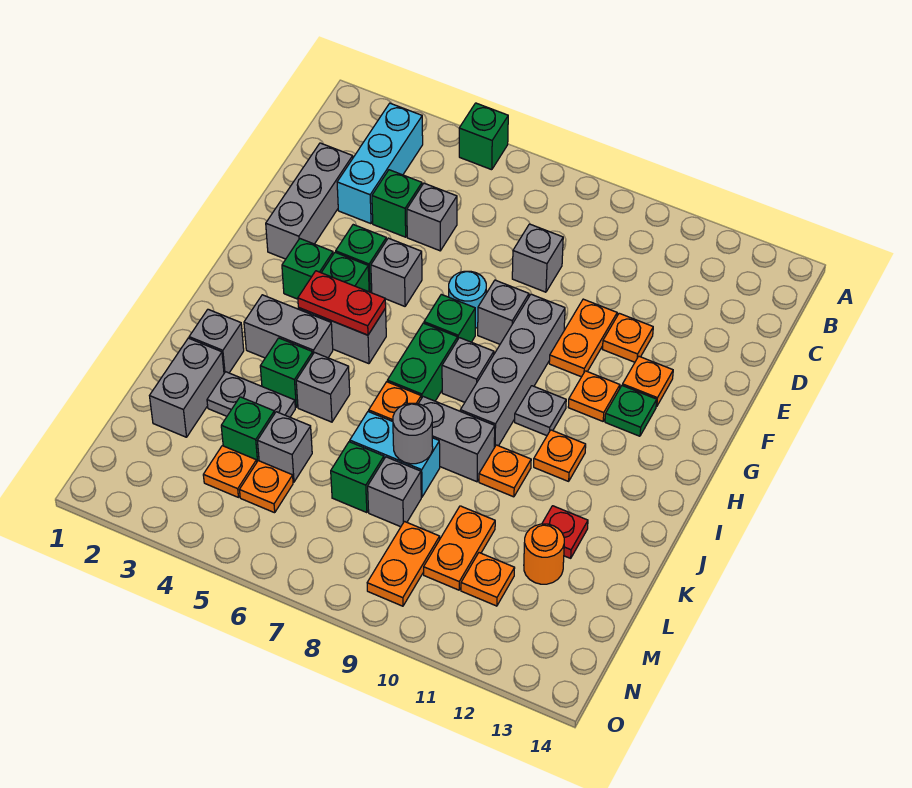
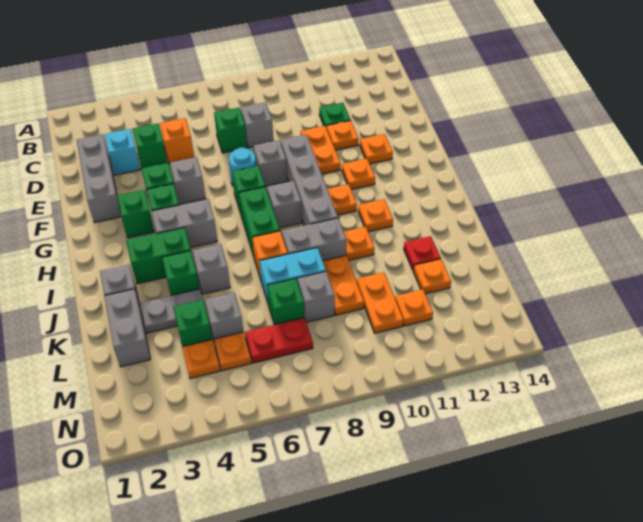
green 1x1 brick [459,103,508,170] -> green 1x1 brick moved to [214,108,247,153]
cyan 1x3 brick [337,103,423,224] -> cyan 1x1 brick [105,129,140,175]
grey 1x1 brick [407,183,457,251] -> orange 1x1 brick [160,118,194,164]
green 1x1 plate [605,386,657,436] -> green 1x1 plate moved to [319,103,351,128]
red 1x2 plate [298,271,386,335] -> red 1x2 plate moved to [245,318,313,363]
grey 1x1 plate [515,386,566,436] -> orange 1x1 plate [327,184,357,215]
grey 1x2 brick [244,295,333,358] -> green 1x2 brick [126,228,191,284]
grey 1x1 round brick [393,403,433,464] -> none
orange 1x1 round brick [524,524,564,584] -> orange 1x1 plate [413,259,451,294]
orange 1x2 plate [367,522,440,606] -> orange 1x2 plate moved to [323,256,364,315]

